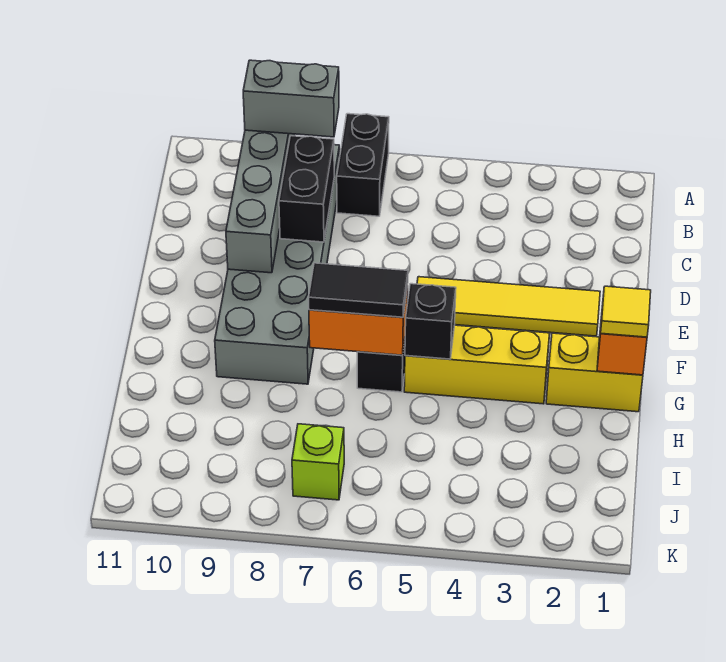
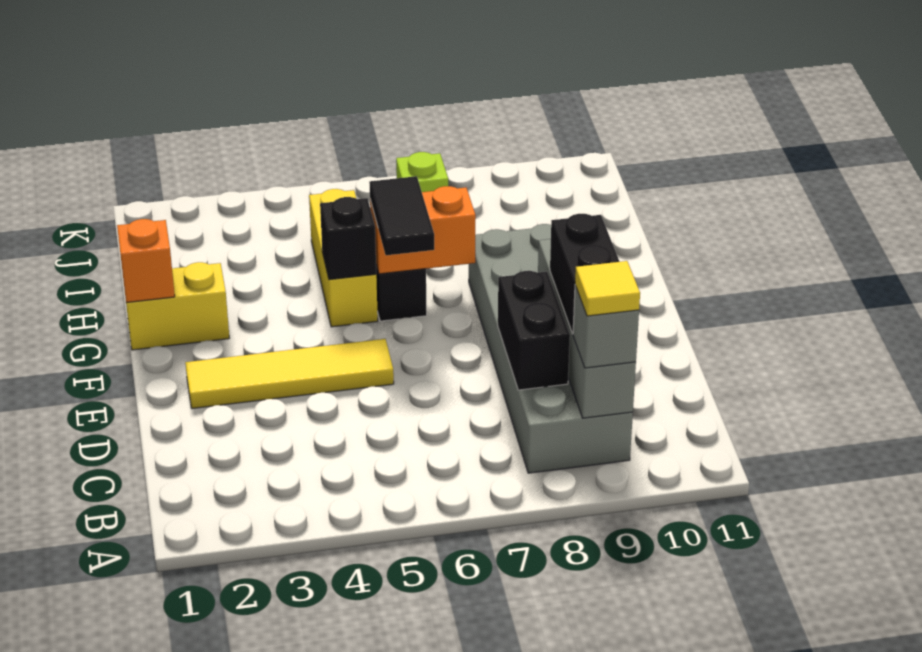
black 1x2 brick [337,114,389,216] -> black 1x2 brick moved to [550,214,620,334]
grey 1x2 brick [243,60,339,137] -> grey 1x1 brick [573,285,639,368]
yellow 1x1 tile [601,286,651,337] -> yellow 1x1 tile moved to [575,261,640,316]
yellow 1x3 brick [404,325,550,404] -> yellow 1x3 brick turned to [309,189,378,327]
black 1x2 tile [309,263,408,317] -> black 1x2 tile turned to [369,176,434,255]

